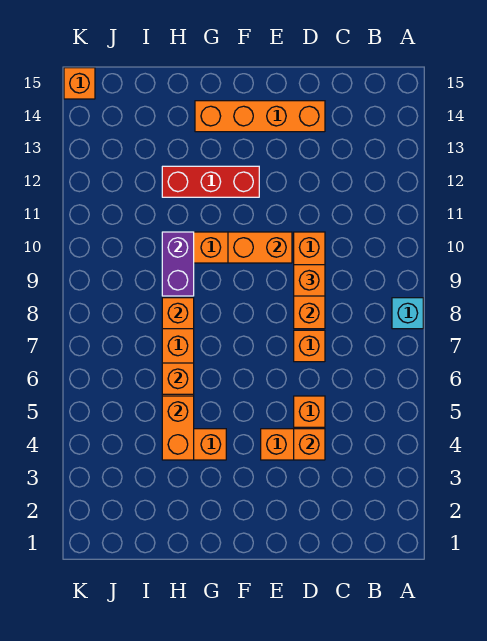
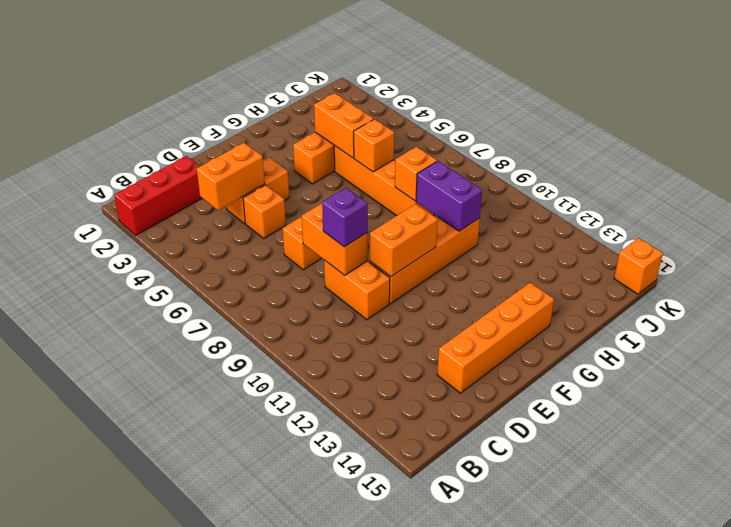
cyan 1x1 brick [392,298,423,329] -> none
orange 1x1 brick [294,429,325,460] -> orange 1x2 brick [197,143,265,210]
orange 1x1 brick [294,265,325,296] -> purple 1x1 brick [322,188,368,247]
red 1x3 brick [162,166,259,197] -> red 1x3 brick moved to [114,156,202,235]

